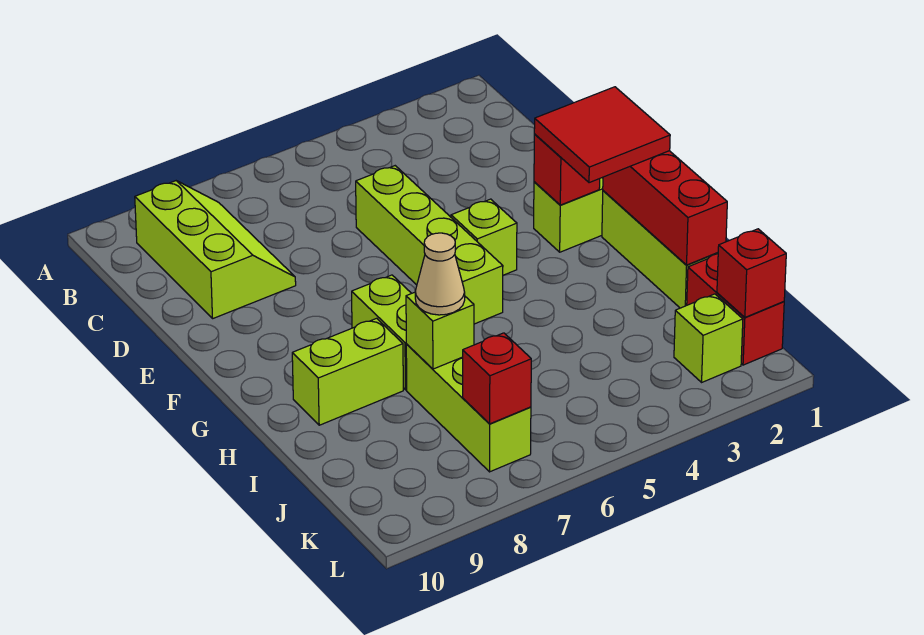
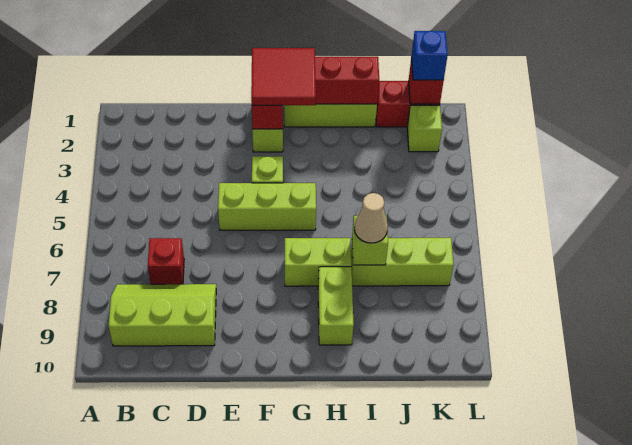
lime 1x4 brick [356,166,503,324] -> lime 1x3 brick [218,183,316,230]
none -> blue 1x1 brick [411,31,448,80]
red 1x1 brick [463,333,531,424] -> red 1x1 brick moved to [148,238,184,284]

